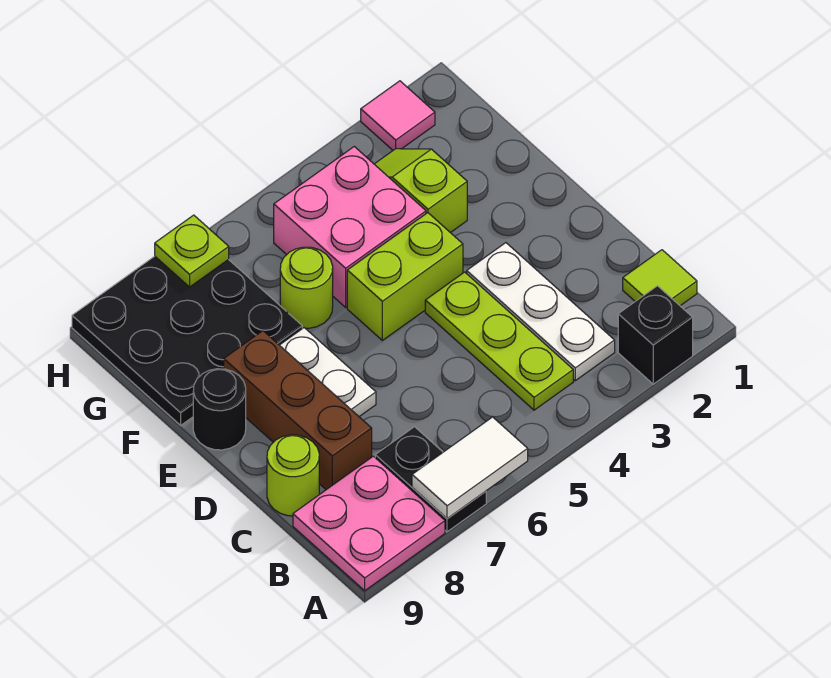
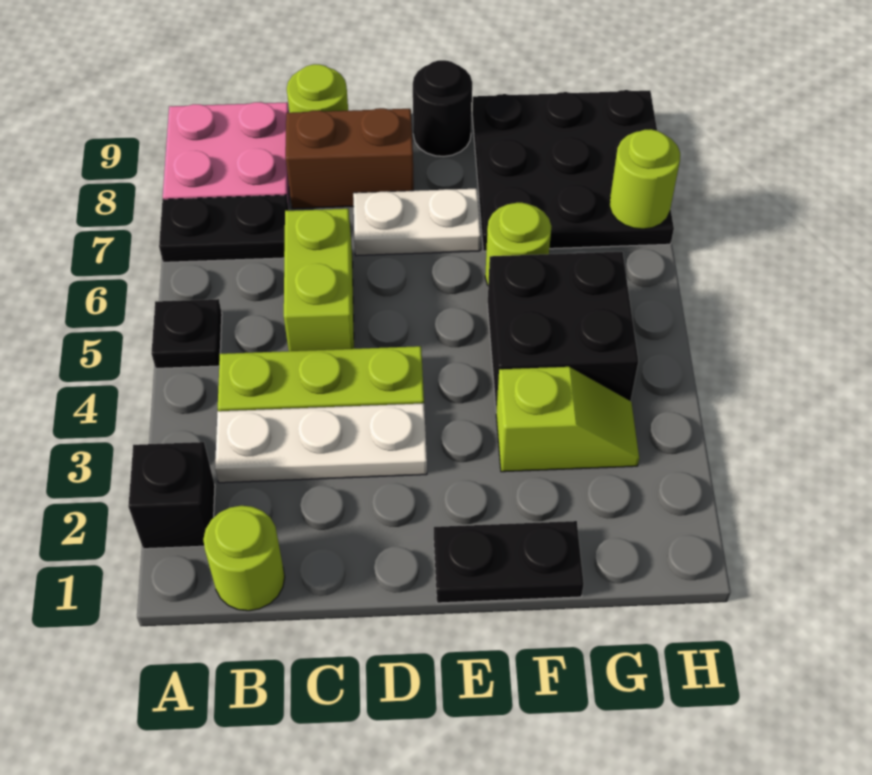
none -> black 1x1 plate [151,299,222,368]
white 1x2 tile [412,417,528,519] -> none
lime 1x1 tile [623,250,697,306] -> lime 1x1 round brick [203,506,285,611]
brown 1x3 brick [224,331,372,490] -> brown 1x2 brick [286,108,414,209]
none -> black 1x2 plate [434,521,584,603]
lime 1x2 brick [347,213,463,340] -> lime 1x2 brick moved to [284,209,354,351]
pink 2x2 brick [274,147,426,307] -> black 2x2 brick [487,252,638,411]
pink 1x1 tile [361,81,435,150] -> none
lime 1x1 plate [155,215,229,287] -> lime 1x1 round brick [610,129,680,229]

